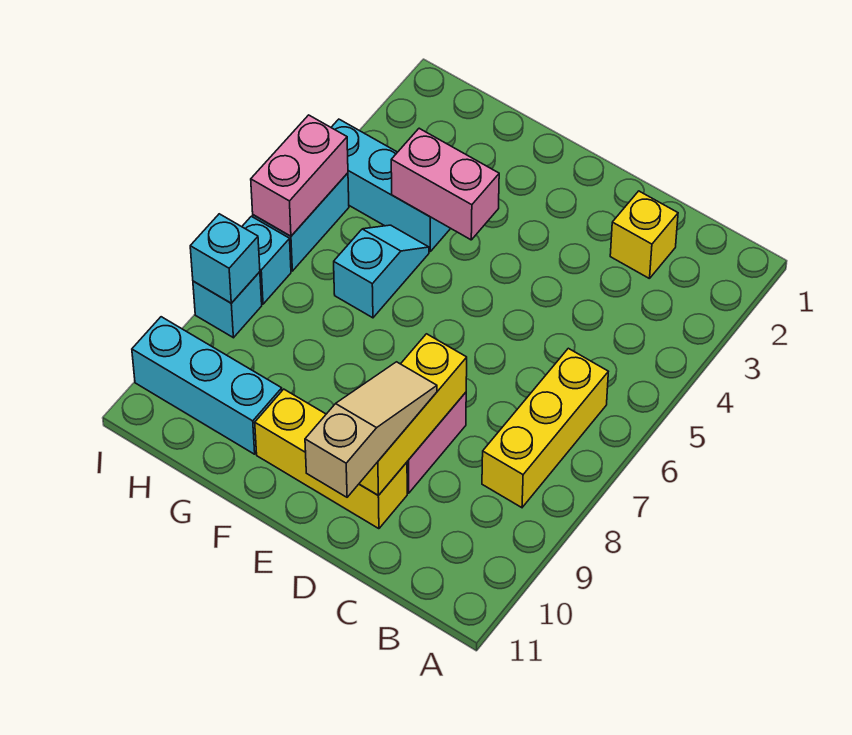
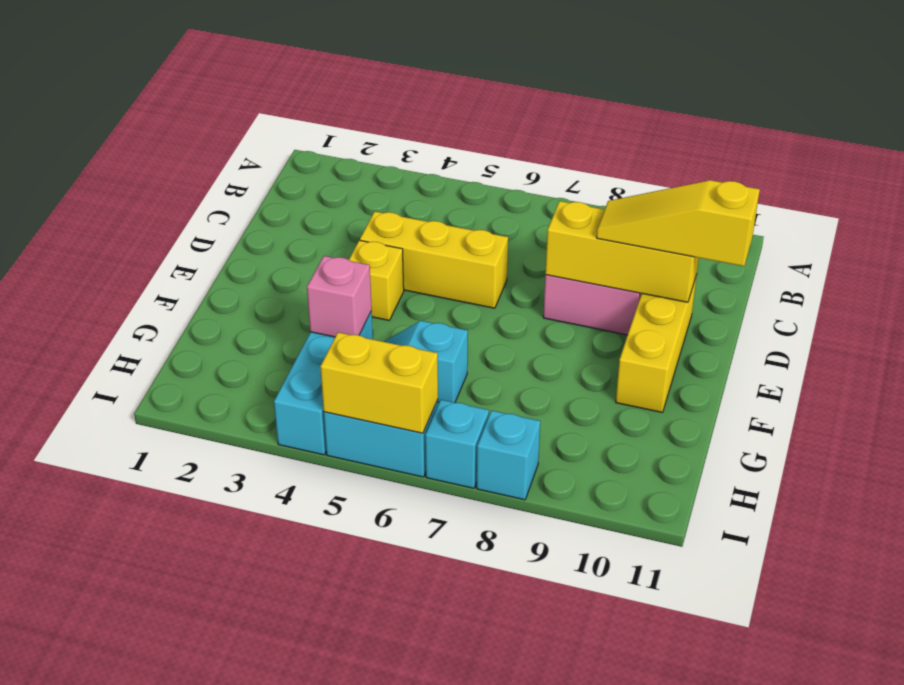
yellow 1x3 brick [482,348,608,508] -> yellow 1x3 brick moved to [360,212,508,308]
yellow 1x1 brick [610,191,678,279] -> yellow 1x1 brick moved to [349,240,404,320]
tan 1x3 slope [305,362,437,497] -> yellow 1x3 slope [597,180,760,266]
pink 1x2 brick [391,128,499,240] -> pink 1x1 brick [307,256,372,337]
cyan 1x3 brick [132,317,282,454] -> none
pink 1x2 brick [251,115,348,236] -> yellow 1x2 brick [320,332,438,433]
cyan 1x1 brick [190,214,260,303] -> none

